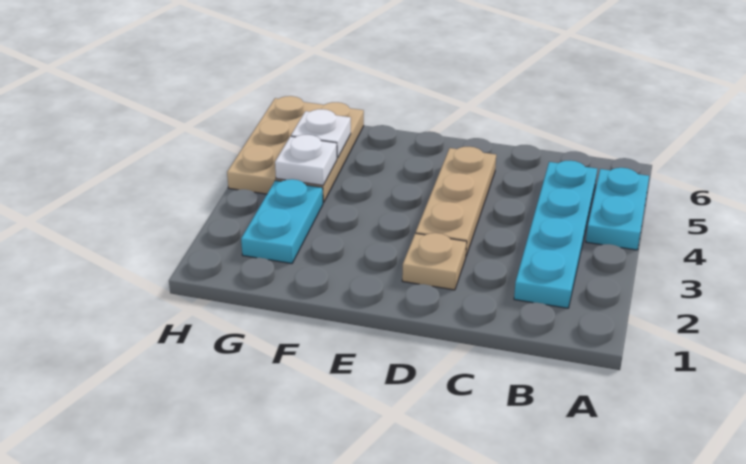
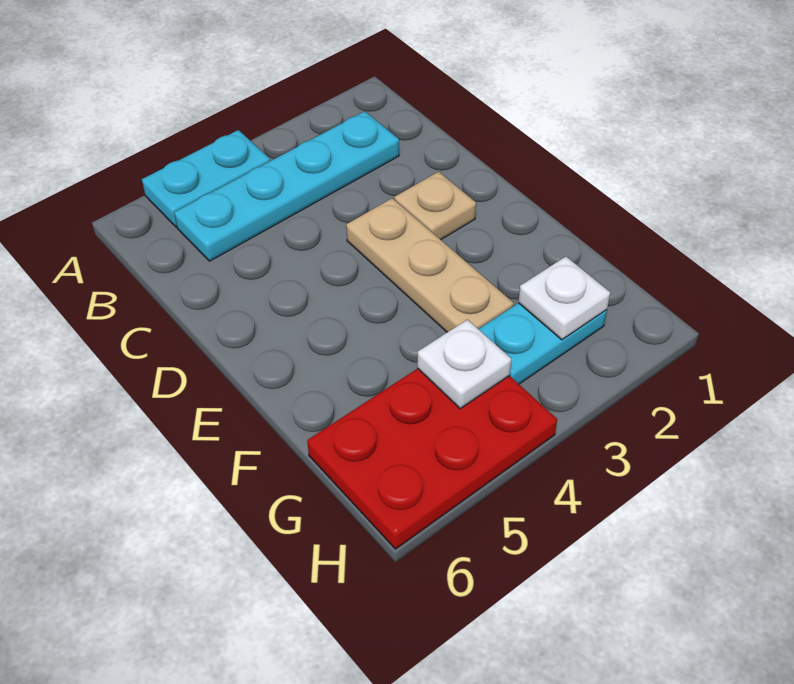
tan 1x3 plate [416,147,496,256] -> tan 1x3 plate turned to [346,198,514,332]
tan 2x3 plate [227,96,364,203] -> red 2x3 plate [307,369,557,549]
white 1x1 plate [291,109,351,158] -> white 1x1 plate moved to [518,257,610,340]

